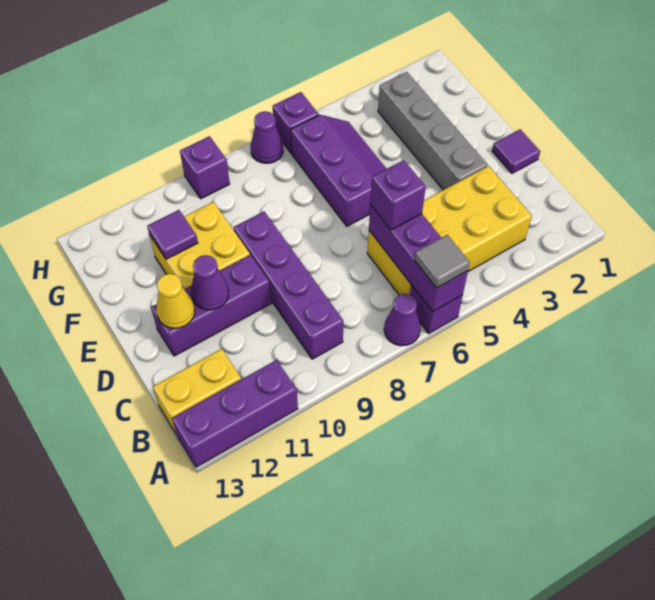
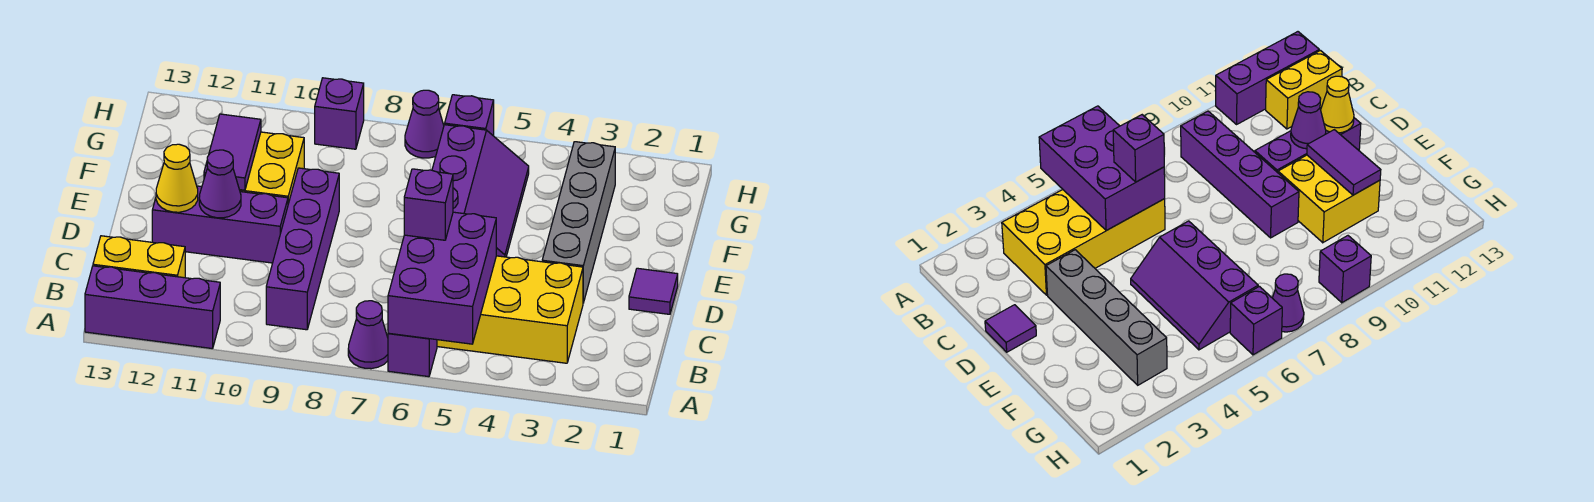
purple 1x3 brick [369,205,468,312] -> purple 2x3 brick [388,212,496,344]
grey 1x1 tile [415,235,470,288] -> none
purple 1x1 tile [147,210,198,259] -> purple 1x2 tile [204,114,261,190]

